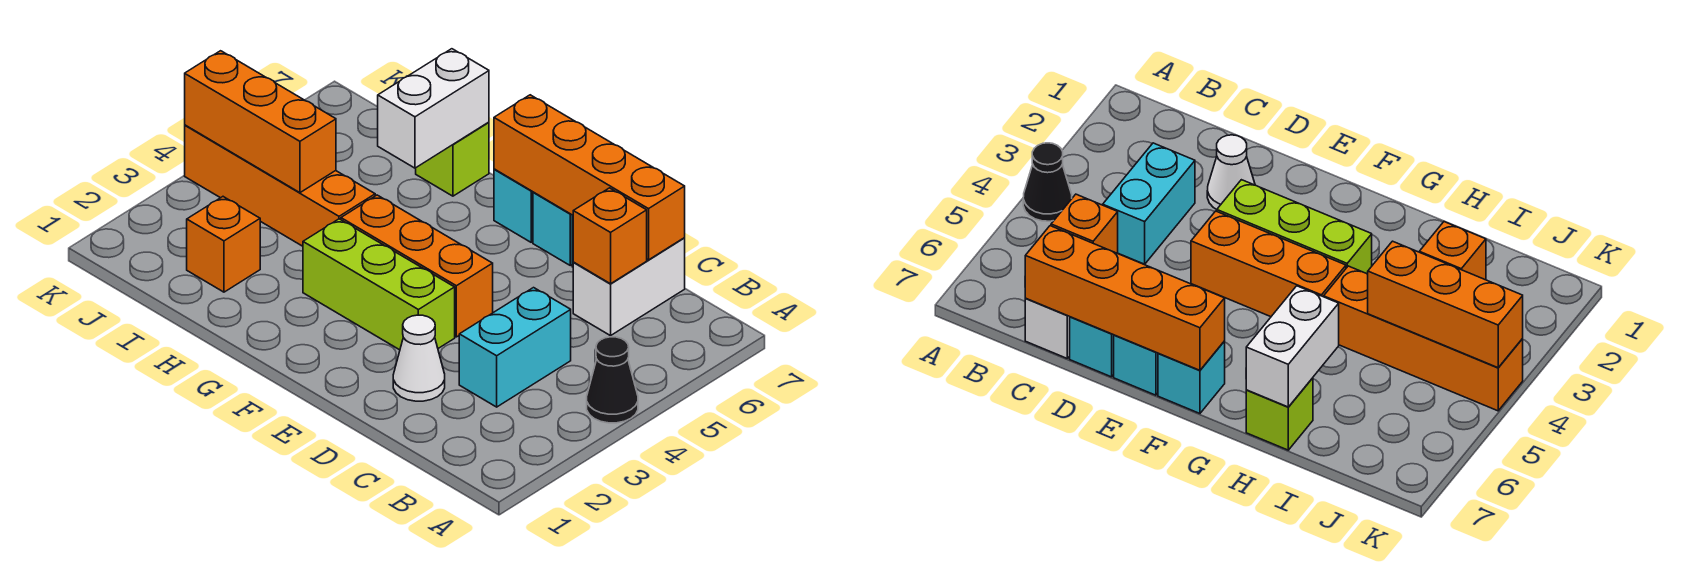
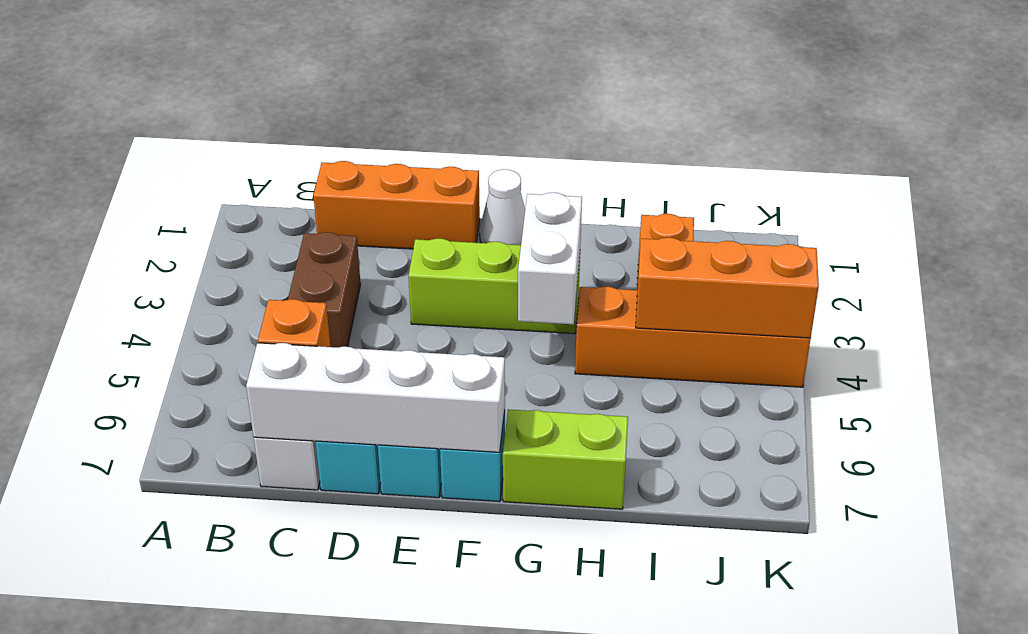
black 1x1 cone [587,337,638,423] -> none
cyan 1x2 brick [459,288,571,407] -> brown 1x2 brick [288,232,361,348]
orange 1x4 brick [494,95,685,260] -> white 1x4 brick [246,343,505,452]
white 1x1 cone [393,315,445,401] -> white 1x1 cone moved to [480,169,525,245]
orange 1x3 brick [341,195,493,337] -> orange 1x3 brick moved to [313,161,480,249]
white 1x2 brick [378,49,489,168] -> white 1x2 brick moved to [518,193,582,324]
lime 1x1 brick [416,122,489,196] -> lime 1x2 brick [503,409,628,509]

